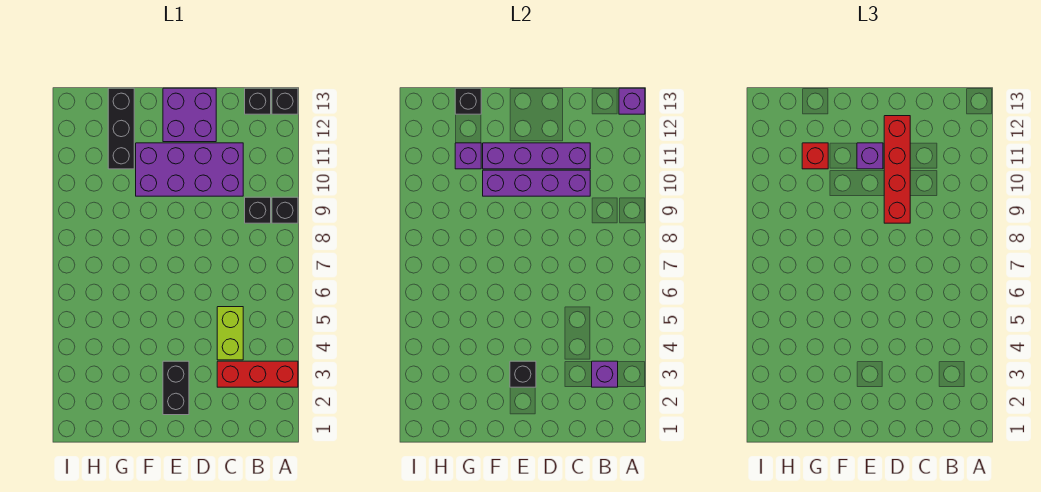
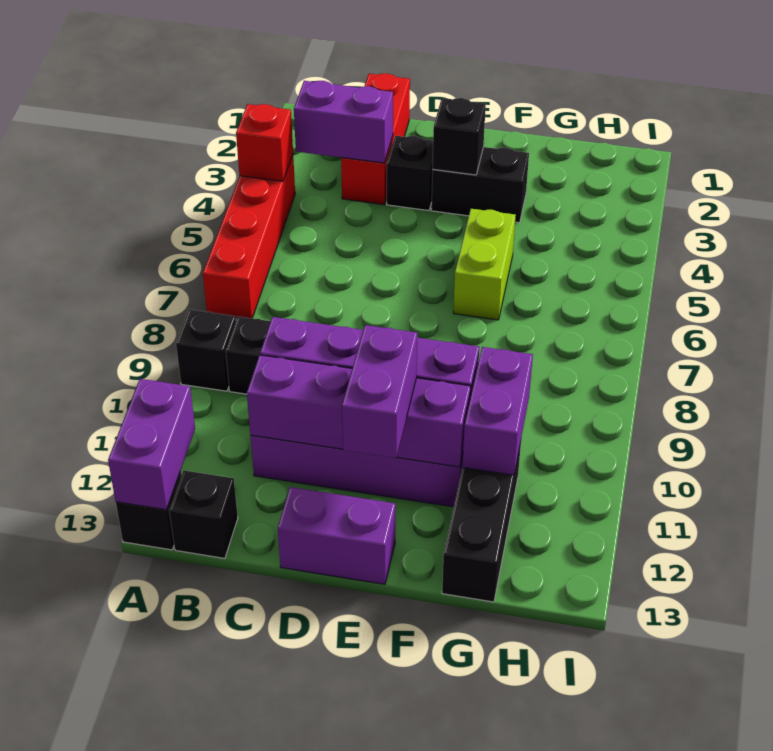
red 1x3 brick [217,361,298,387] -> red 1x3 brick turned to [341,73,410,204]
purple 1x1 brick [619,88,645,114] -> purple 1x2 brick [108,379,195,510]
purple 1x1 brick [592,361,618,387] -> purple 1x2 brick [294,81,393,163]
lime 1x2 brick [217,307,243,360] -> lime 1x2 brick moved to [453,209,516,320]
red 1x4 brick [884,116,910,223] -> red 1x4 brick moved to [203,155,295,318]
purple 2x2 brick [163,88,216,142] -> purple 1x2 brick [278,487,395,584]
black 1x2 brick [163,361,189,415] -> black 1x2 brick turned to [431,147,529,223]
purple 1x1 brick [857,143,883,169] -> purple 1x2 brick [342,325,417,458]
purple 1x1 brick [455,143,481,169] -> purple 1x2 brick [463,347,533,475]
red 1x1 brick [802,143,828,169] -> red 1x1 brick moved to [236,104,293,181]
black 1x1 brick [455,88,481,114] -> black 1x1 brick moved to [387,136,433,211]

